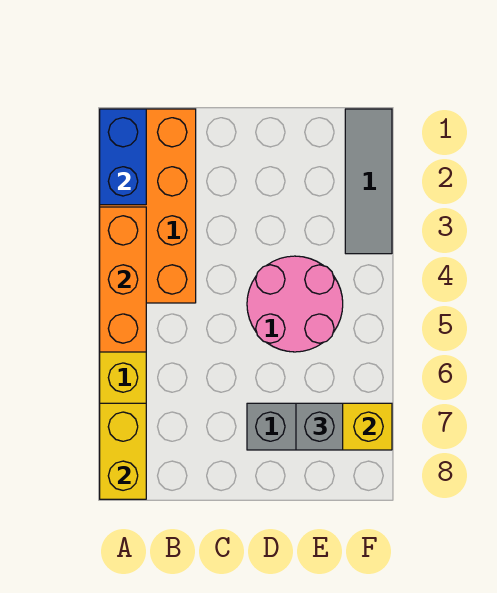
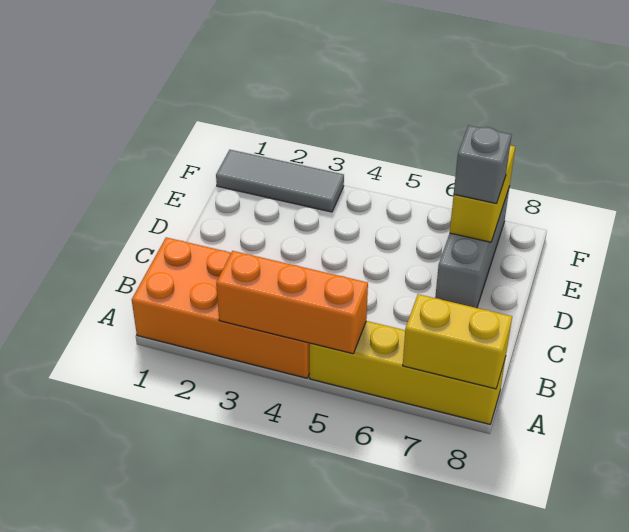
blue 1x2 brick [100,109,146,205] -> none
pink 2x2 round brick [247,256,343,352] -> none

